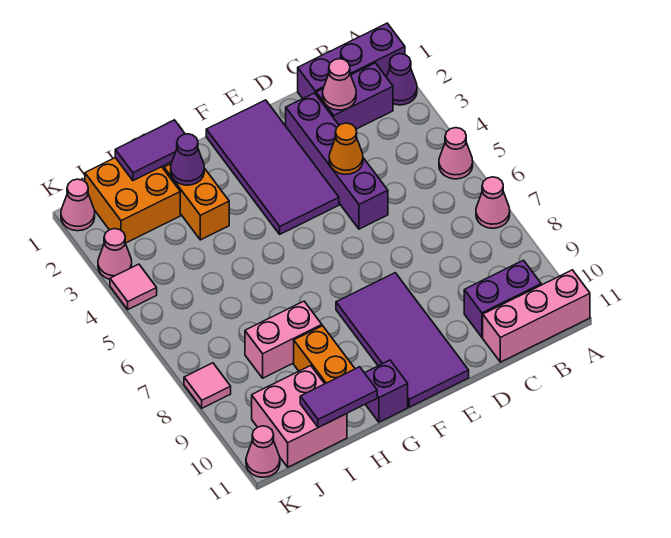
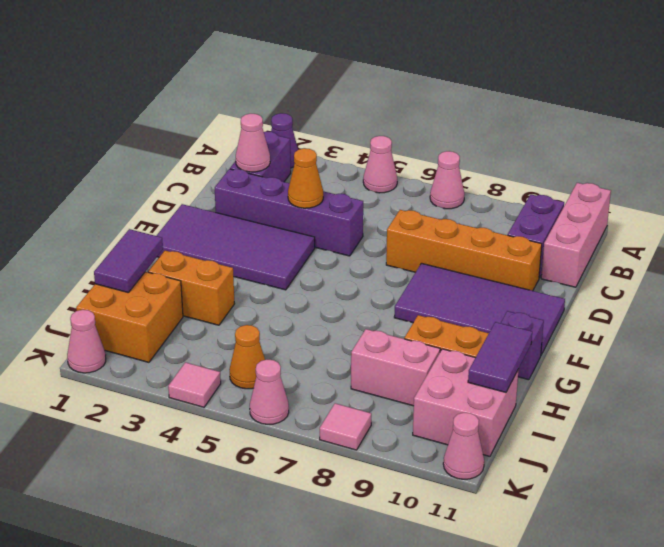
purple 1x3 brick [298,23,405,99] -> none
none -> orange 1x4 brick [386,210,542,291]
purple 1x1 cone [171,134,204,185] -> none
pink 1x2 brick [245,301,322,378] -> pink 1x2 brick turned to [351,329,440,406]
none -> orange 1x1 cone [229,325,265,389]
pink 1x1 cone [98,229,132,279] -> pink 1x1 cone moved to [250,360,289,424]

